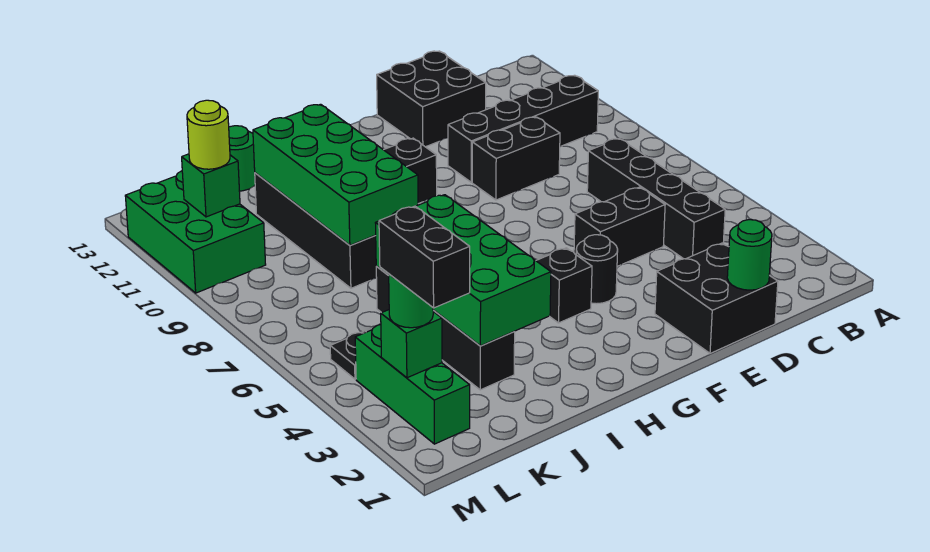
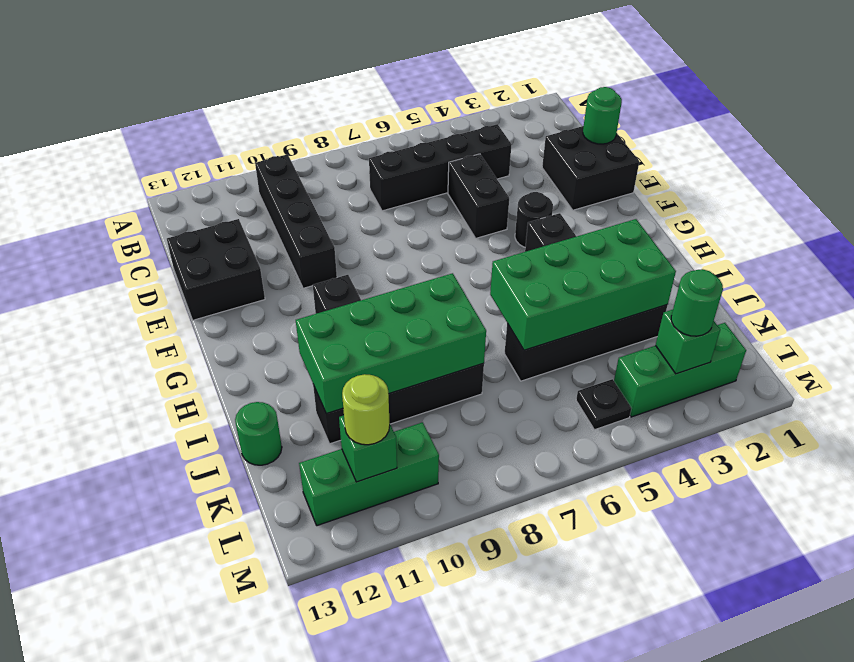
black 1x2 brick [472,117,560,200] -> none
black 1x2 brick [379,206,470,308] -> none
green 2x3 brick [125,171,266,293] -> green 1x3 brick [299,422,439,526]

